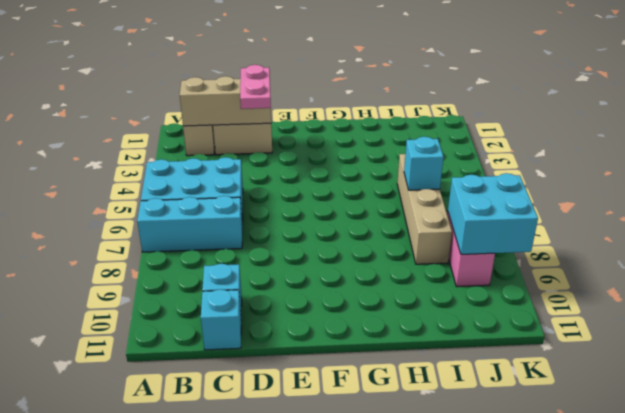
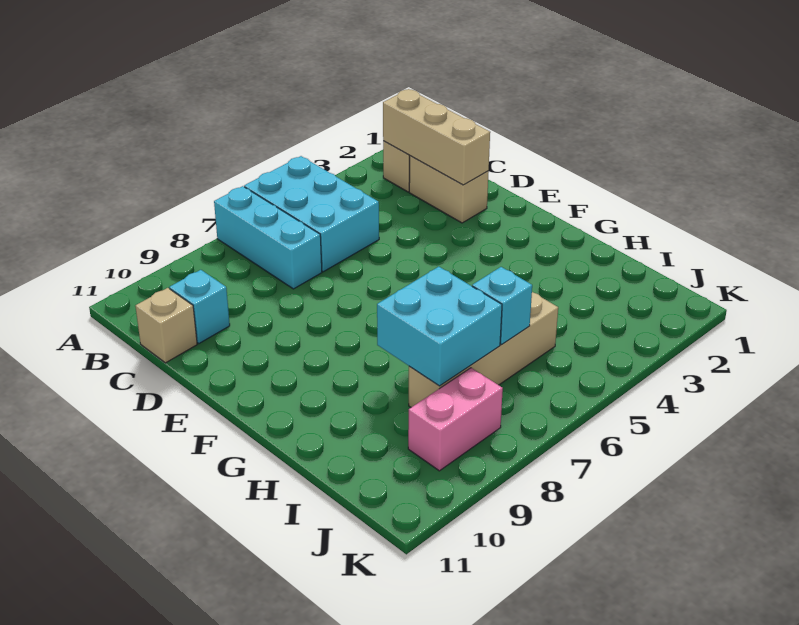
cyan 1x1 brick [201,289,241,350] -> tan 1x1 brick [135,288,197,363]
pink 1x2 plate [240,65,271,109] -> none
cyan 2x2 brick [448,173,538,254] -> cyan 2x2 brick moved to [377,267,502,386]

